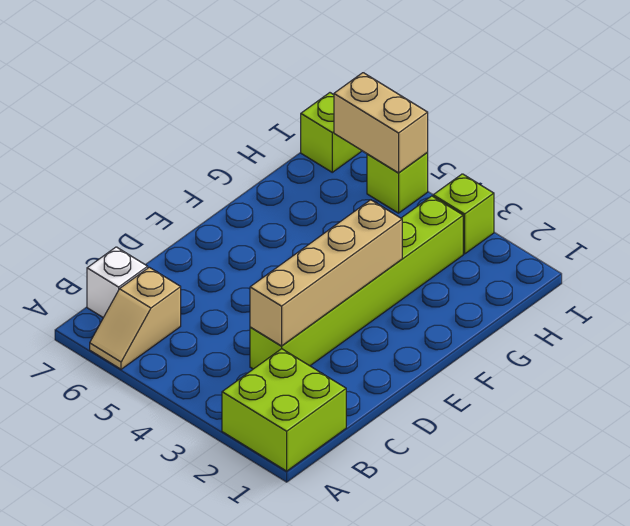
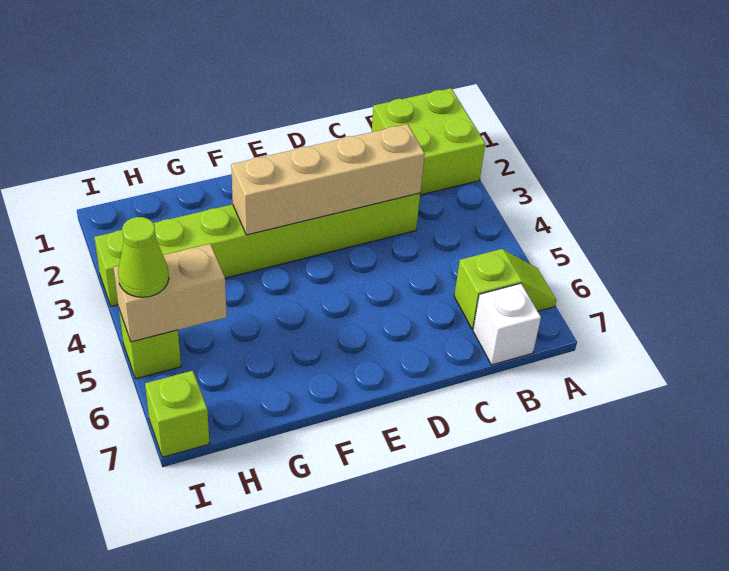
tan 1x2 slope [90,267,181,369] -> lime 1x2 slope [454,249,557,329]
tan 1x2 brick [334,73,428,173] -> tan 1x2 brick turned to [113,244,227,342]
none -> lime 1x1 cone [118,217,169,297]

